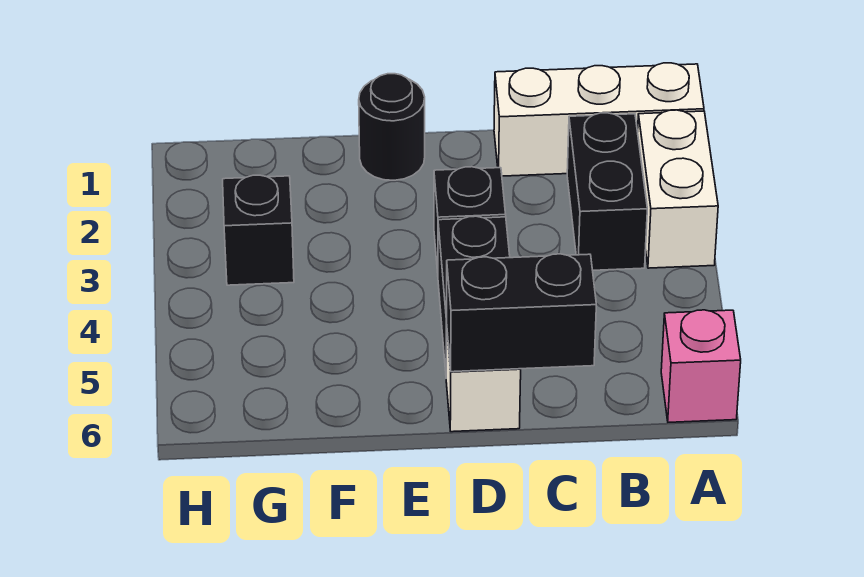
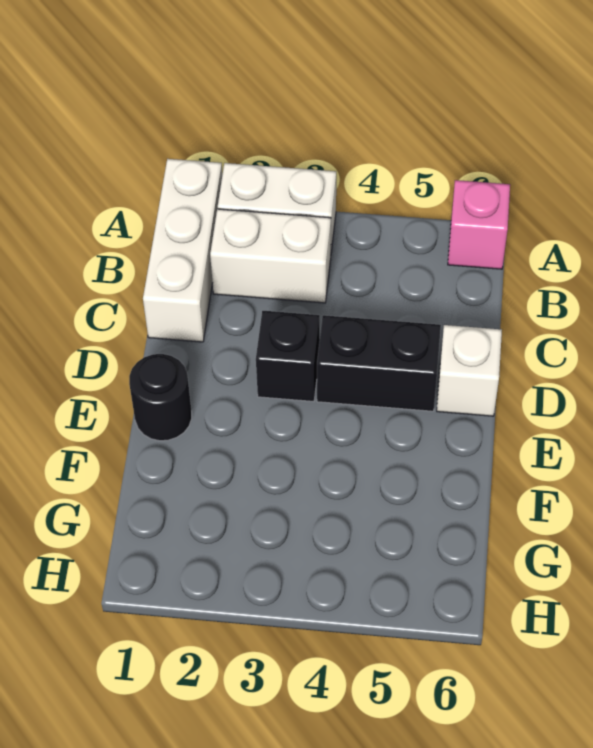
black 1x2 brick [567,113,647,270] -> white 1x2 brick [210,209,331,303]
black 1x2 brick [446,254,596,372] -> none
black 1x1 brick [223,175,294,285] -> none

